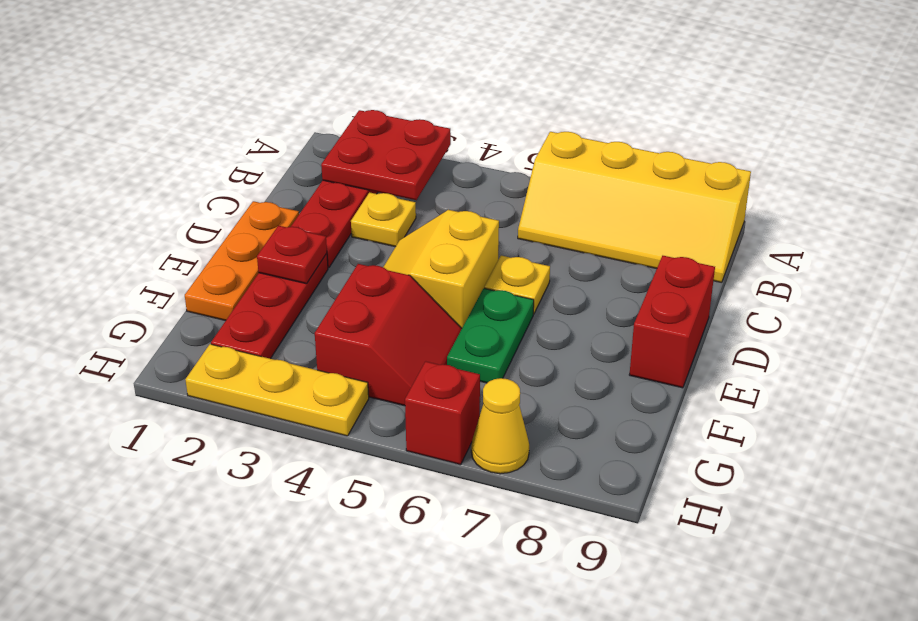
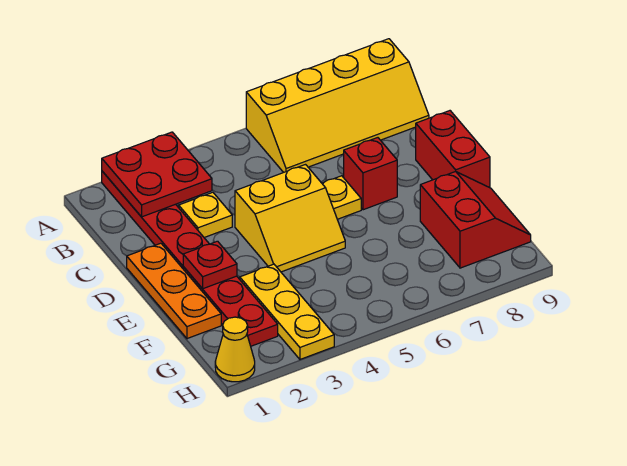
yellow 2x2 slope [383,210,499,328] -> yellow 2x2 slope turned to [235,165,345,272]
green 1x2 plate [447,288,534,383] -> none
red 2x2 slope [315,264,462,406] -> red 2x2 slope moved to [420,171,531,268]
yellow 1x3 plate [185,344,369,436] -> yellow 1x3 plate turned to [240,264,334,359]
red 1x1 brick [405,361,480,465] -> red 1x1 brick moved to [344,138,397,210]
yellow 1x1 cone [471,378,529,474] -> yellow 1x1 cone moved to [215,317,255,382]

